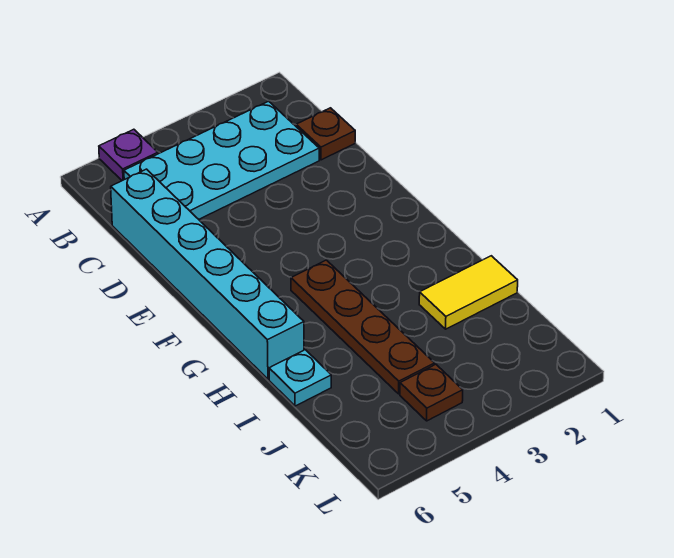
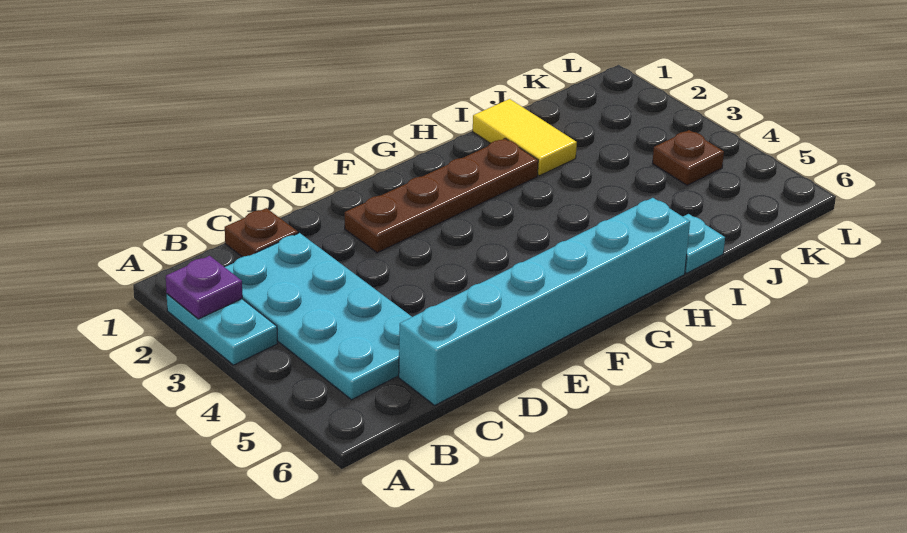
none -> cyan 1x2 plate [167,294,277,365]
purple 1x1 plate [99,129,158,181] -> purple 1x1 plate moved to [166,256,242,319]
brown 1x4 plate [291,260,435,394] -> brown 1x4 plate moved to [345,138,538,253]

